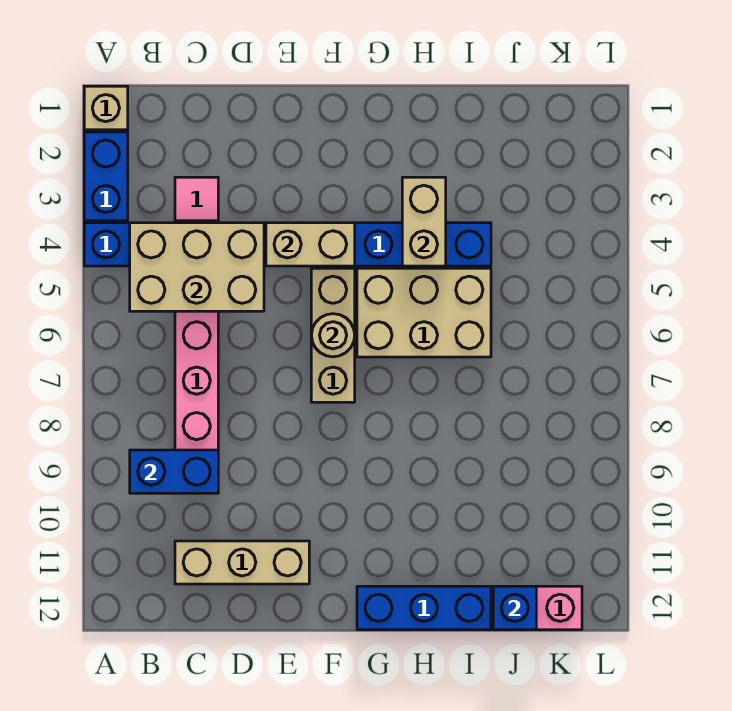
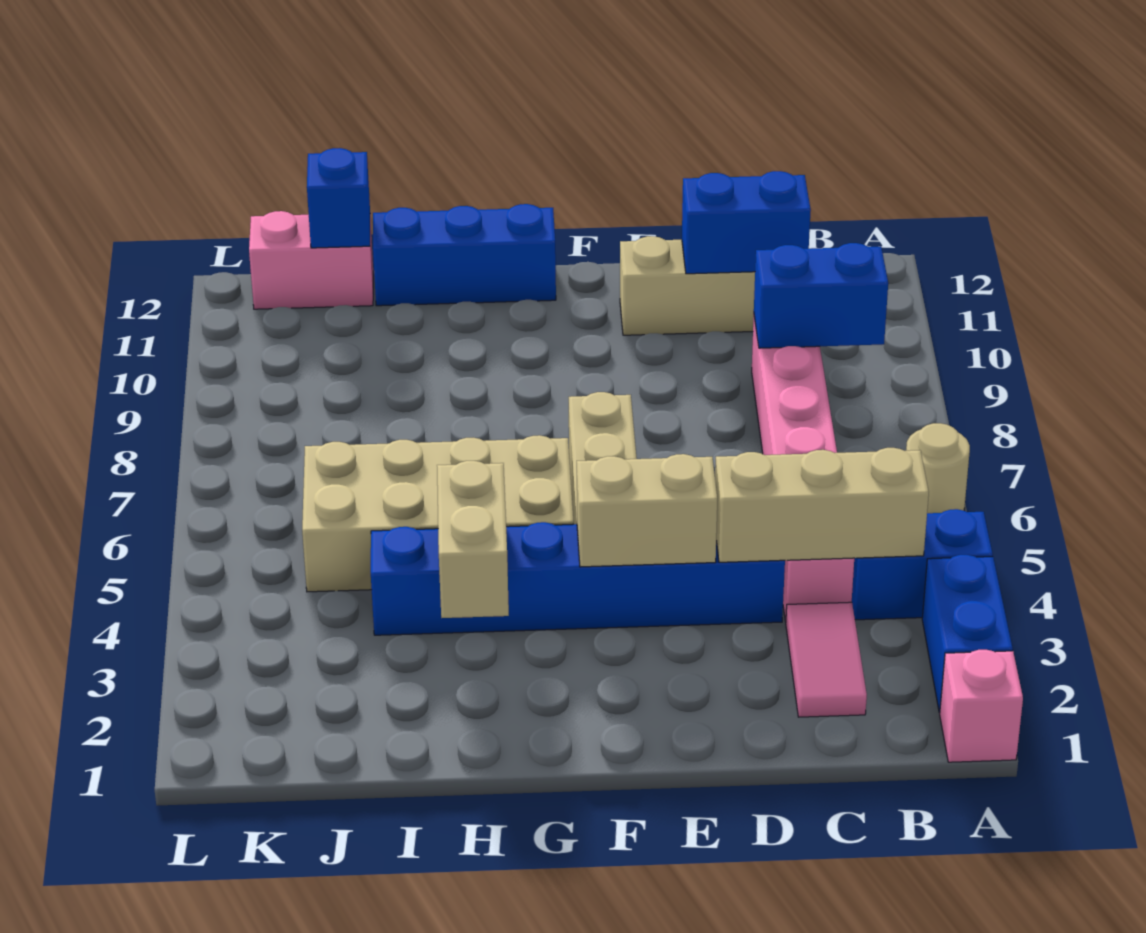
tan 1x1 brick [84,86,128,130] -> pink 1x1 brick [940,650,1023,762]
tan 2x3 brick [130,223,264,311] -> tan 1x3 brick [715,448,929,562]
pink 1x1 tile [175,177,218,221] -> pink 1x2 tile [786,602,867,717]
none -> blue 1x2 brick [682,171,811,274]
tan 1x1 round brick [311,314,355,357] -> tan 1x1 round brick moved to [906,423,970,513]
tan 2x3 brick [357,268,491,357] -> tan 2x4 brick [302,435,574,592]

